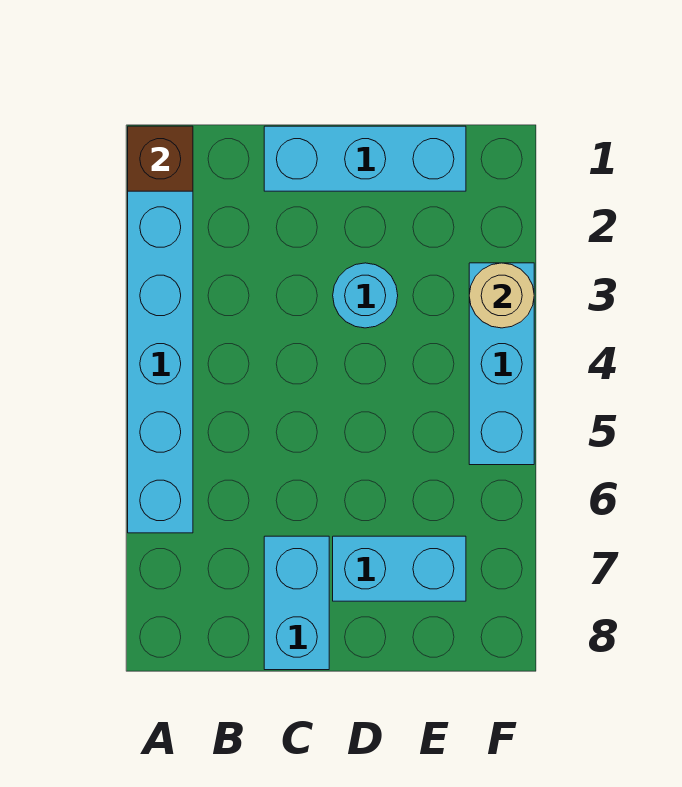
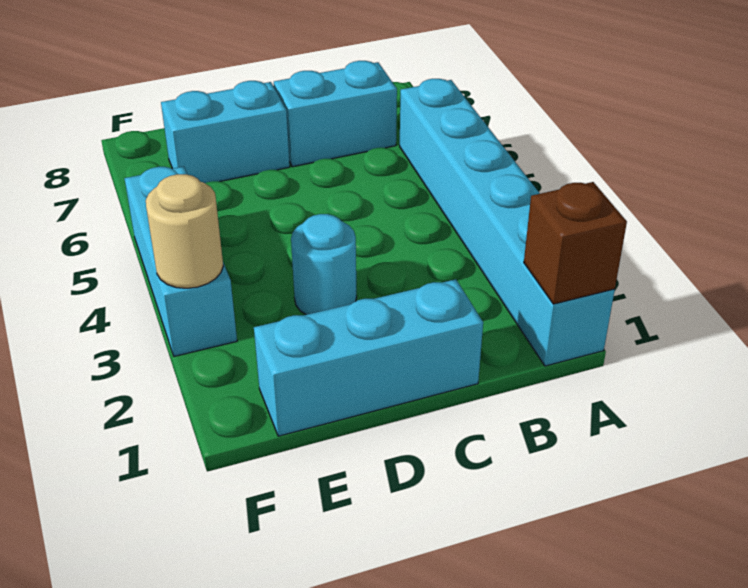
cyan 1x2 brick [264,536,329,670] -> cyan 1x2 brick turned to [274,61,397,167]

